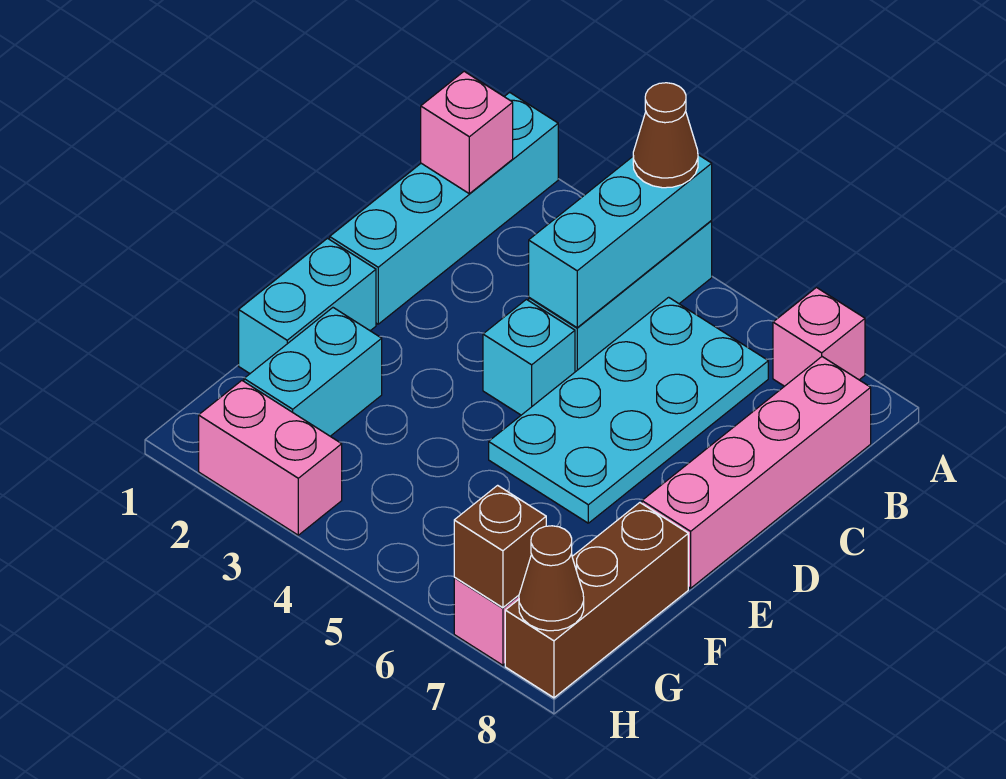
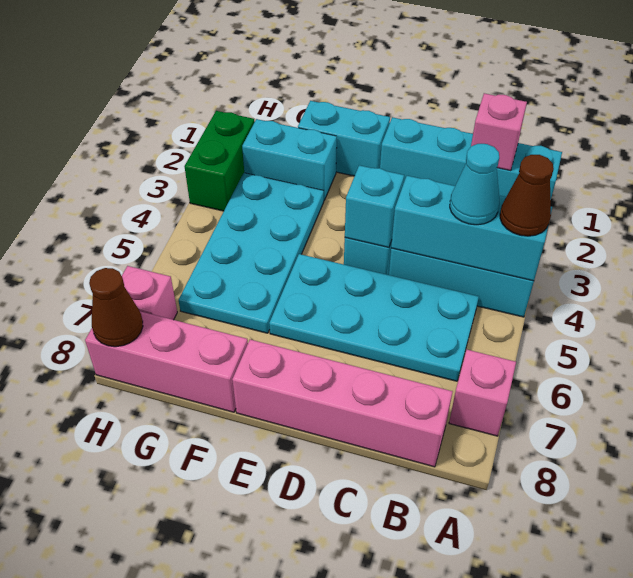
none -> cyan 1x1 cone [450,144,499,225]
none -> cyan 1x1 brick [345,165,404,248]
none -> cyan 2x4 plate [179,173,324,333]
brown 1x3 brick [505,503,688,698] -> pink 1x3 brick [85,311,248,412]
pink 1x2 brick [199,381,342,535] -> green 1x2 brick [184,111,255,211]
brown 1x1 brick [454,485,546,608] -> none

